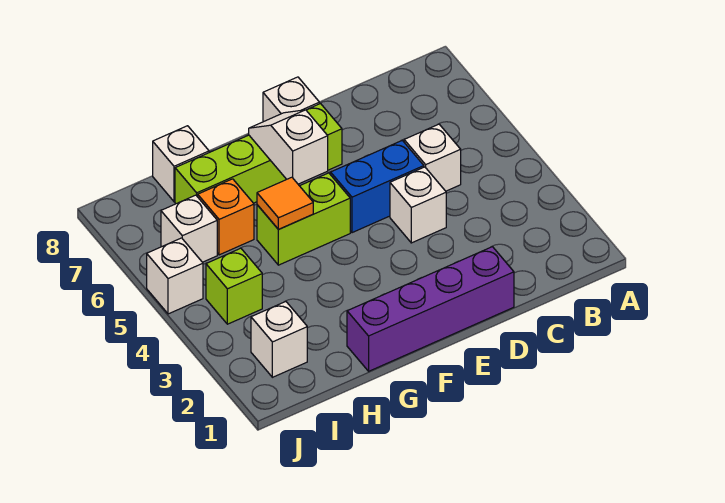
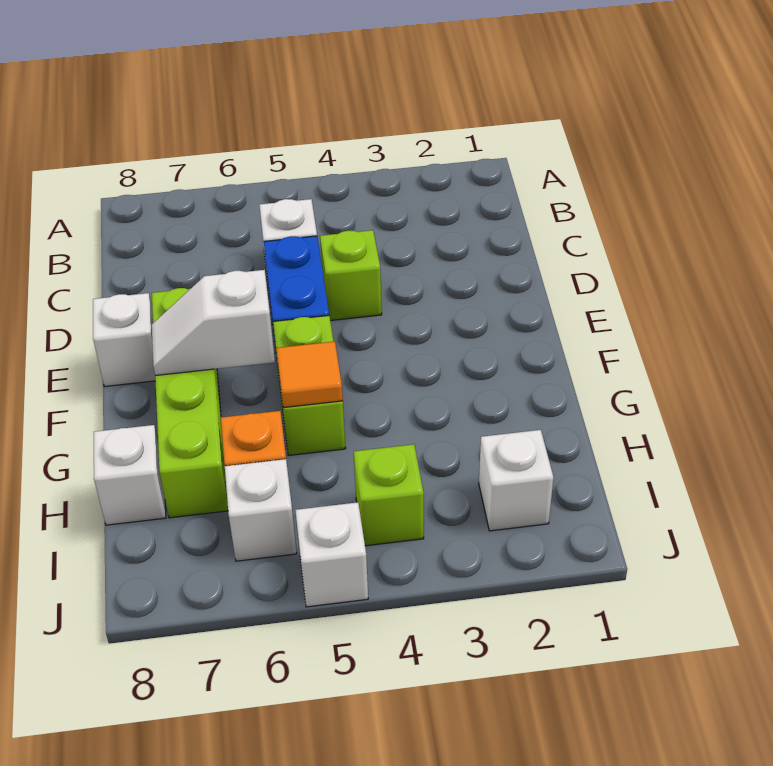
purple 1x4 brick [347,247,514,371] -> none
white 1x1 brick [390,167,446,243] -> lime 1x1 brick [320,230,382,321]

